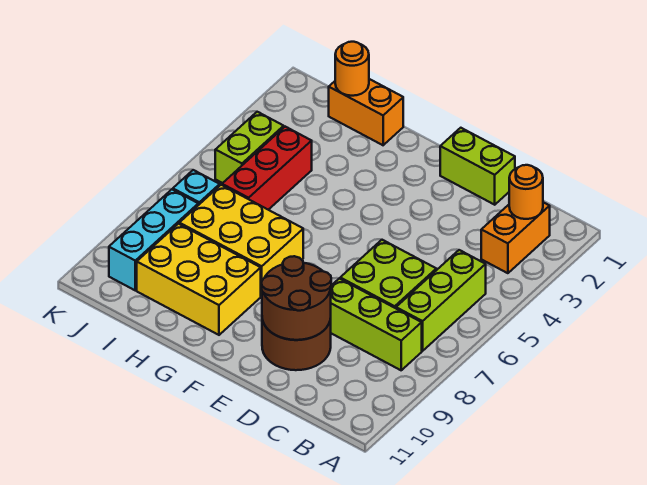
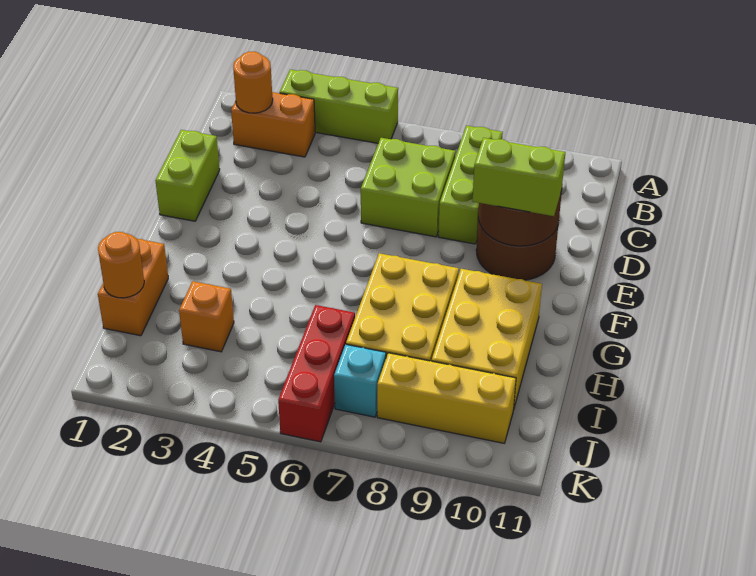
lime 1x3 brick [396,250,486,351] -> lime 1x3 brick moved to [280,70,398,143]
none -> orange 1x1 brick [179,281,234,352]
red 1x3 brick [222,127,312,210] -> red 1x3 brick turned to [278,305,355,442]
lime 1x2 brick [215,112,284,183] -> lime 1x2 brick moved to [473,138,565,216]
cyan 1x3 brick [109,189,198,290] -> yellow 1x3 brick [377,353,516,443]

